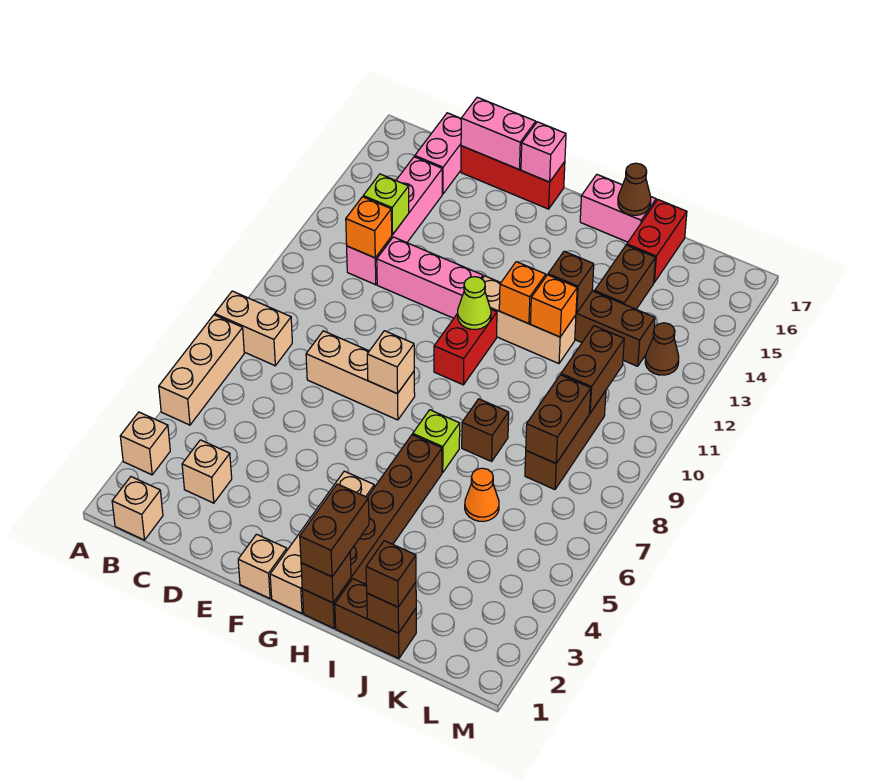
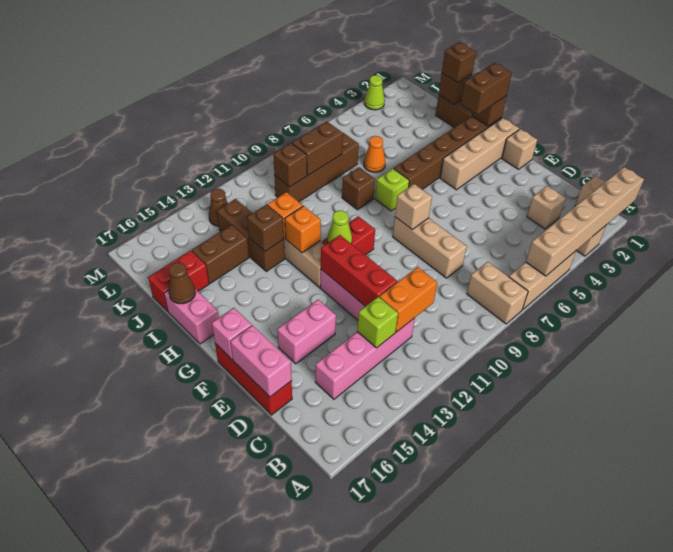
none -> tan 1x6 brick [526,167,644,276]
orange 1x1 brick [346,197,392,258] -> orange 1x2 brick [379,267,437,332]
pink 1x2 brick [415,113,461,194] -> pink 1x2 brick moved to [277,300,336,364]
none -> red 1x3 brick [321,235,397,306]
brown 1x3 brick [525,391,606,489] -> brown 1x4 brick [274,133,359,202]
brown 1x2 brick [561,326,624,413] -> brown 1x1 brick [273,143,307,187]
none -> lime 1x1 cone [364,75,385,110]

